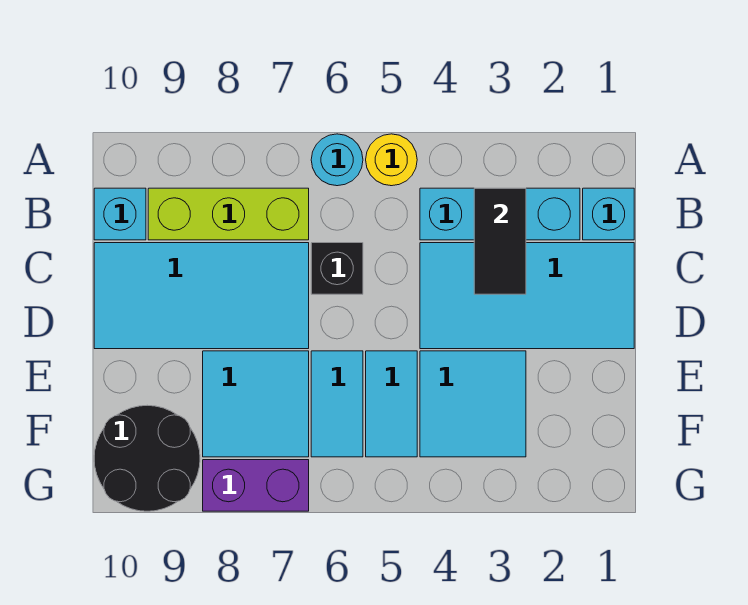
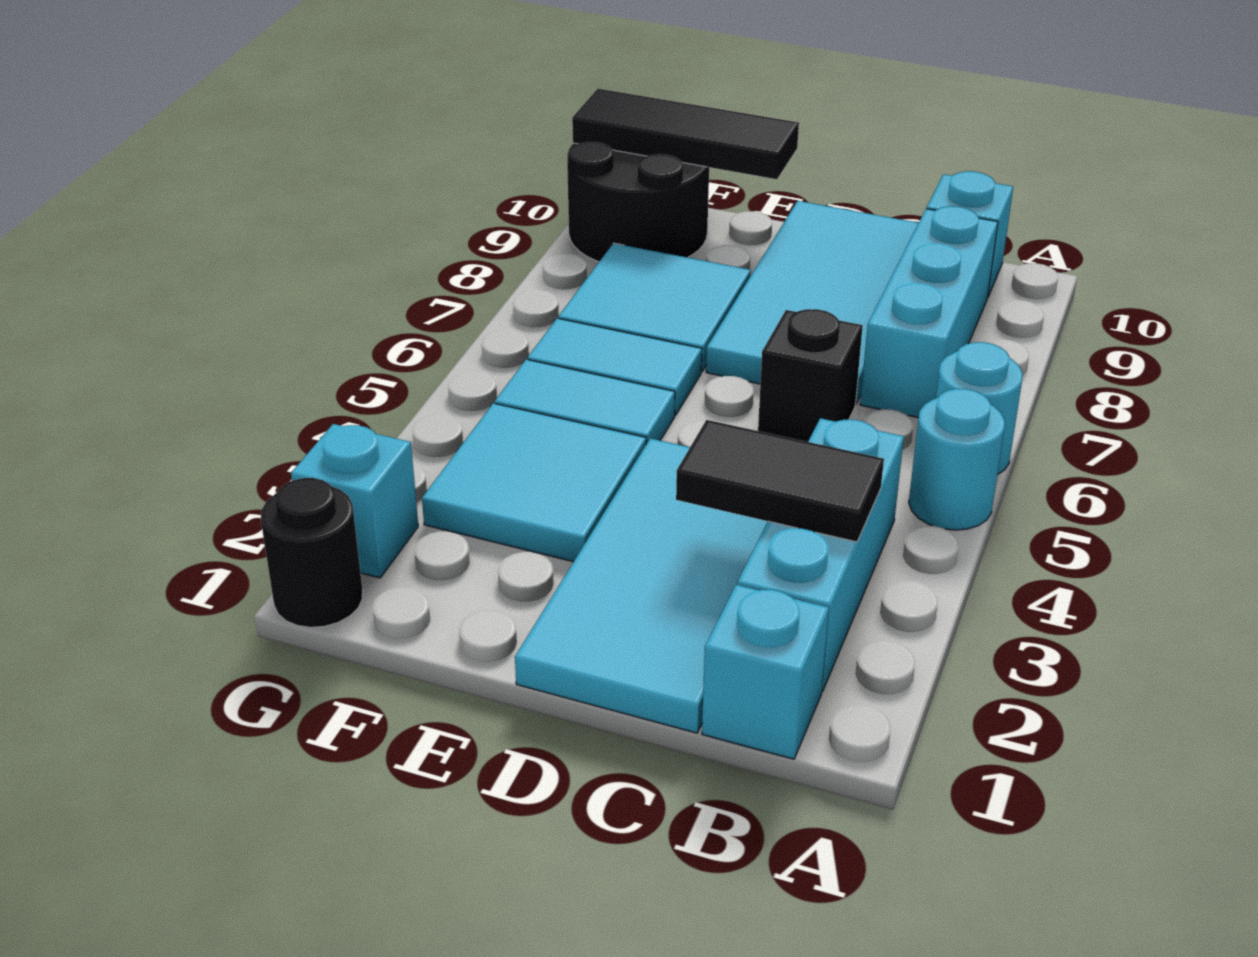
yellow 1x1 round brick [366,134,417,186] -> cyan 1x1 round brick [909,389,1005,530]
lime 1x3 brick [148,188,309,240] -> cyan 1x3 brick [860,206,998,418]
none -> black 1x3 tile [572,89,799,179]
none -> black 1x1 round brick [261,478,363,627]
none -> cyan 1x1 brick [291,424,418,578]
purple 1x2 brick [203,460,309,511] -> none

